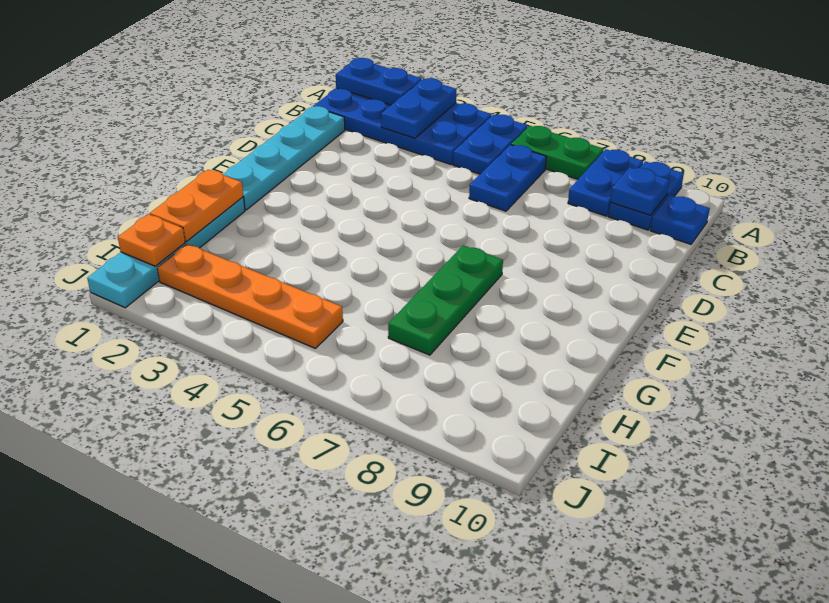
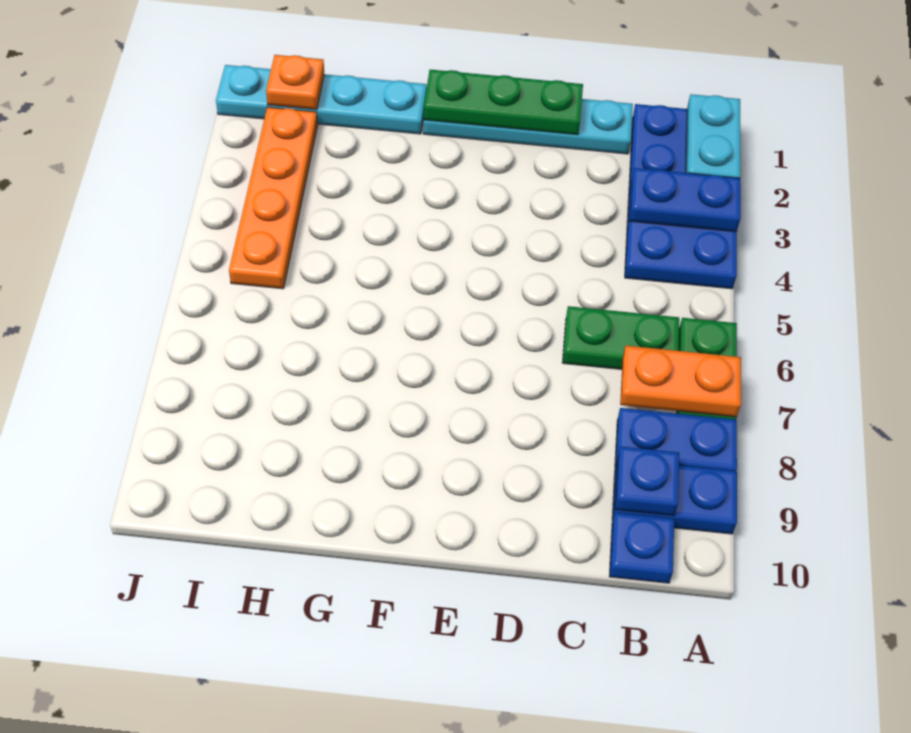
blue 1x2 plate [336,58,422,105] -> cyan 1x2 plate [686,94,740,178]
blue 1x2 plate [453,115,528,174] -> none
blue 1x2 plate [469,145,546,211] -> green 1x2 plate [563,306,679,369]
green 1x3 plate [388,245,503,355] -> green 1x3 plate moved to [424,70,583,135]
orange 1x2 plate [150,170,243,241] -> orange 1x2 plate moved to [620,346,741,417]

